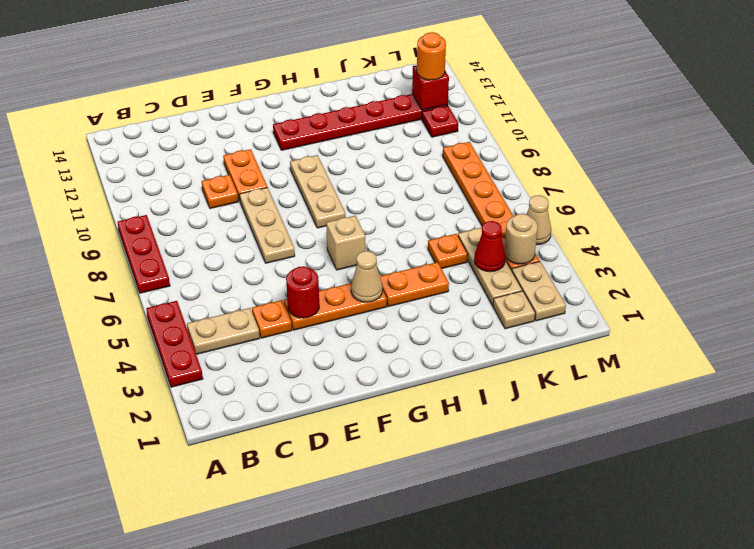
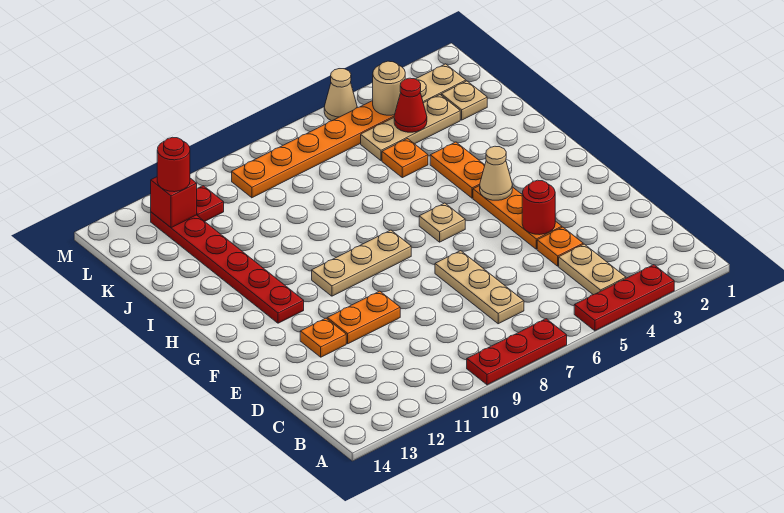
orange 1x1 plate [202,175,238,208] -> orange 1x1 plate moved to [300,318,346,357]
tan 1x3 plate [239,187,295,263] -> tan 1x3 plate turned to [435,251,524,324]
tan 1x1 brick [326,216,366,270] -> tan 1x1 plate [419,203,465,242]
orange 1x1 round brick [417,32,446,80] -> red 1x1 round brick [157,137,190,192]

